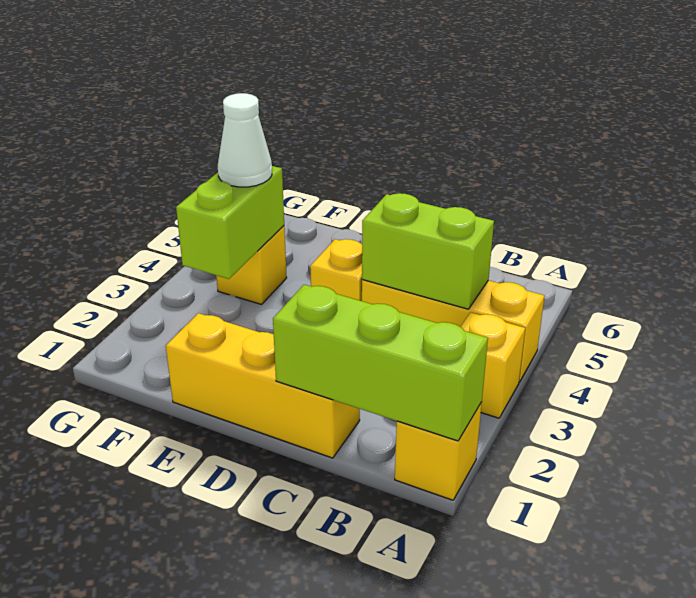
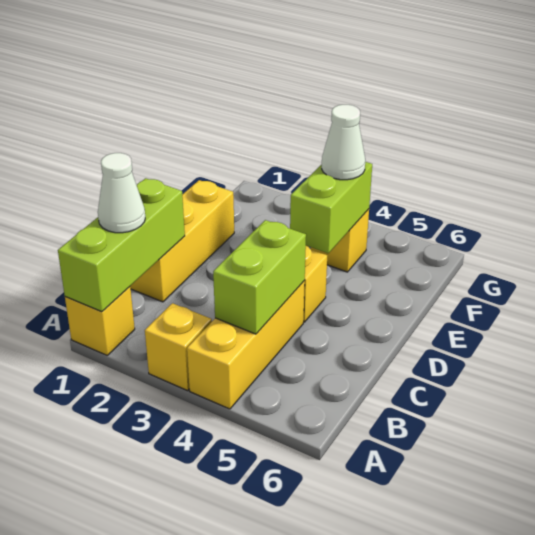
none -> white 1x1 cone [98,153,145,233]
lime 1x2 brick [176,166,284,279] -> lime 1x2 brick turned to [290,162,372,253]

